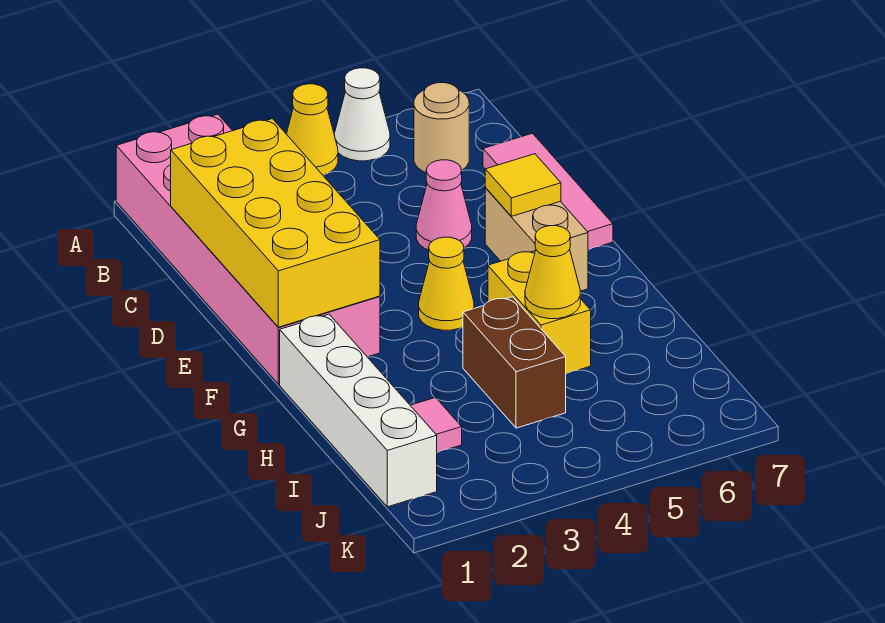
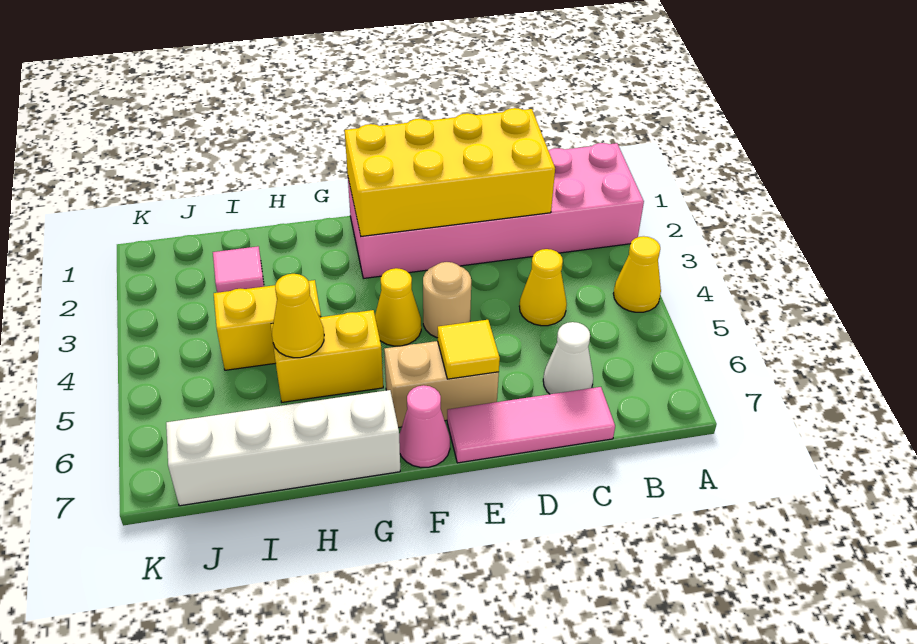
white 1x1 cone [335,68,390,161] -> white 1x1 cone moved to [543,322,593,394]
tan 1x1 round brick [414,83,469,172] -> tan 1x1 round brick moved to [423,262,471,338]
none -> yellow 1x1 cone [519,249,567,326]
pink 1x1 cone [416,160,472,250] -> pink 1x1 cone moved to [399,385,450,467]
white 1x4 brick [280,314,437,507] -> white 1x4 brick moved to [166,390,400,506]
brown 1x2 brick [463,297,566,428] -> yellow 1x2 brick [214,280,321,370]

